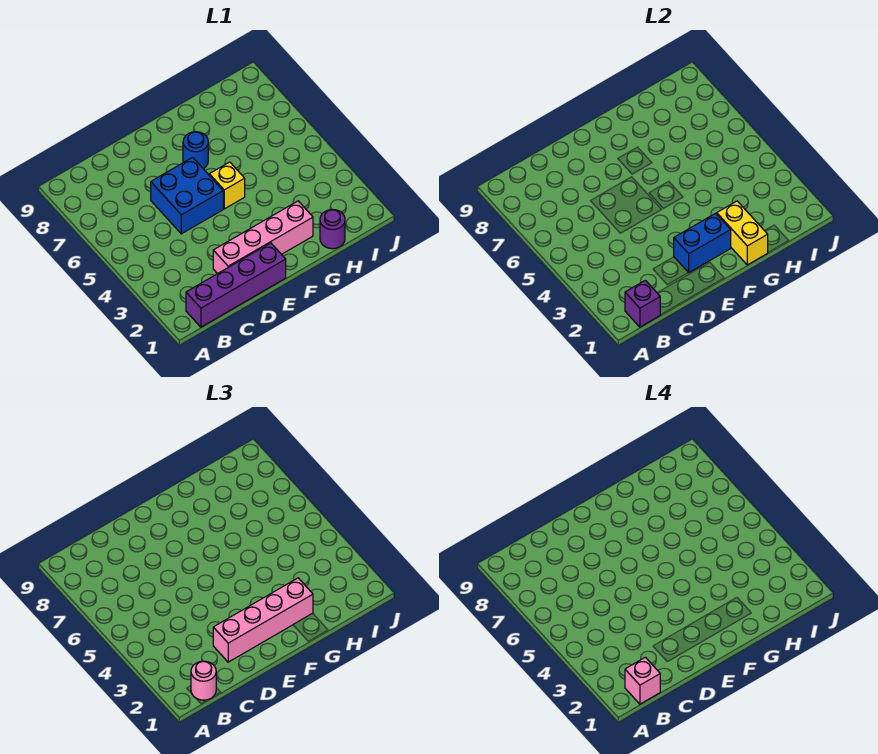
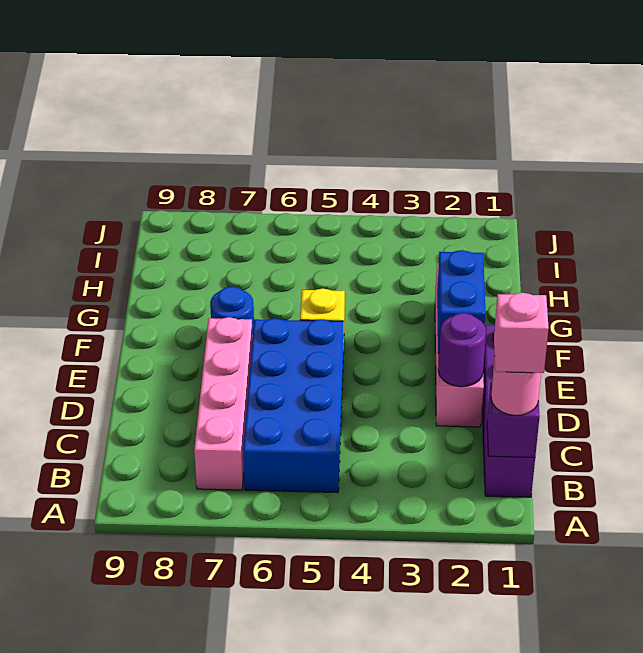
pink 1x4 brick [213,578,313,662] -> pink 1x4 brick moved to [194,317,253,490]
blue 2x2 brick [151,157,223,234] -> blue 2x4 brick [243,318,344,493]
yellow 1x2 brick [717,201,768,265] -> none
purple 1x1 round brick [320,210,345,249] -> purple 1x1 round brick moved to [438,313,486,387]

